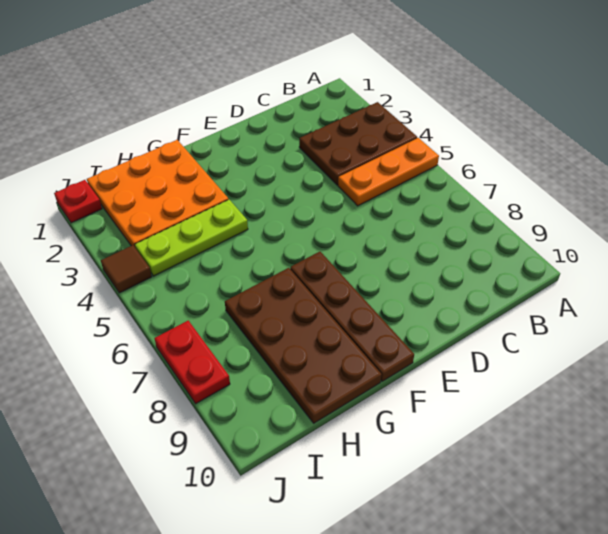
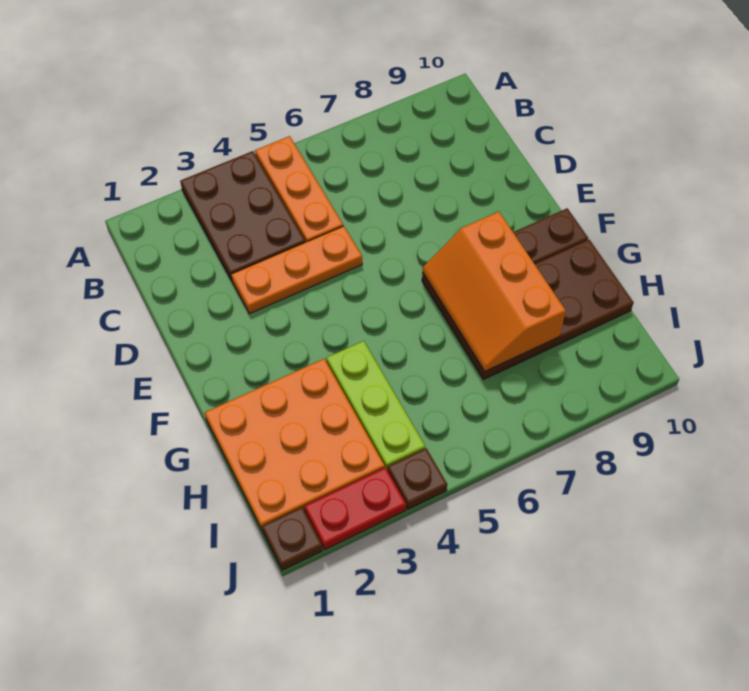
none -> orange 1x3 plate [231,226,362,314]
none -> orange 2x3 slope [422,212,566,371]
red 1x1 plate [54,180,102,223] -> brown 1x1 plate [262,507,323,570]
brown 1x1 tile [101,245,152,293] -> brown 1x1 plate [388,448,447,509]
red 1x2 plate [154,321,230,404] -> red 1x2 plate moved to [304,468,406,550]

